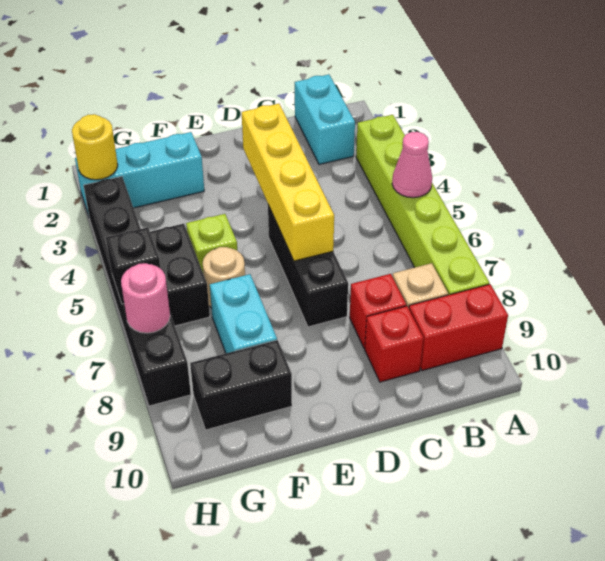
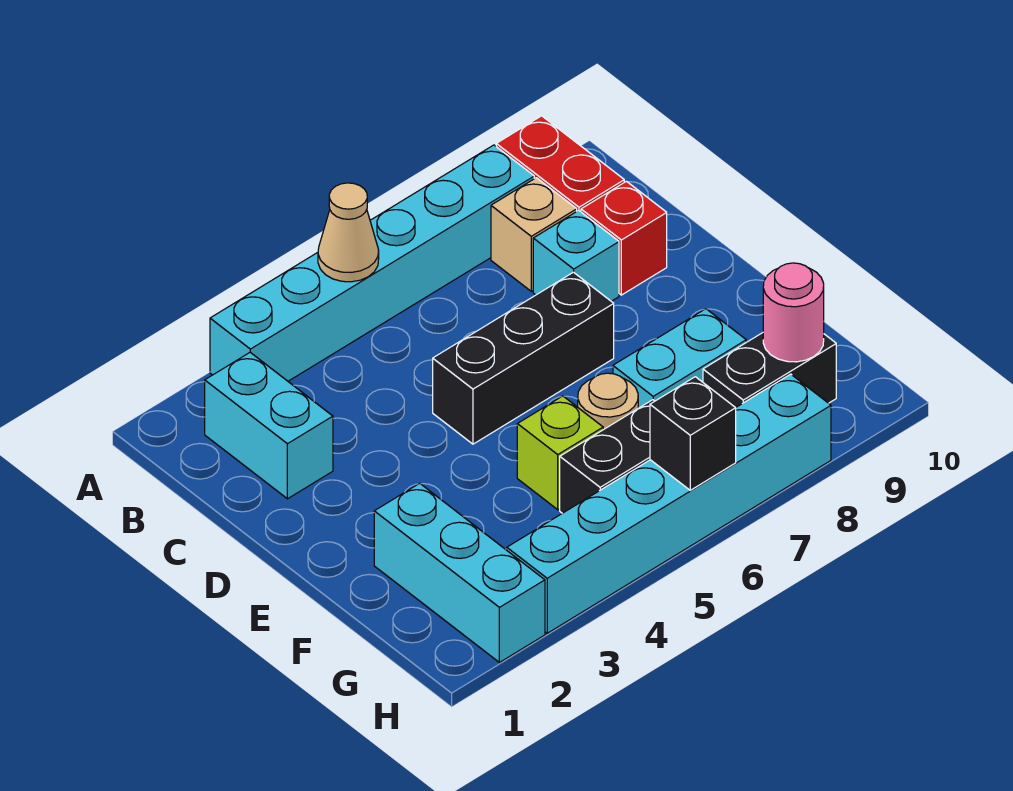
lime 1x6 brick [356,115,489,295] -> cyan 1x6 brick [210,145,534,381]
pink 1x1 cone [392,132,432,198] -> tan 1x1 cone [318,183,379,282]
cyan 1x2 brick [295,74,355,164] -> cyan 1x2 brick turned to [205,352,333,499]
red 1x1 brick [350,274,406,348] -> cyan 1x1 brick [533,211,619,301]
yellow 1x4 brick [242,104,334,261] -> none
black 1x2 brick [190,340,292,430] -> black 1x2 brick turned to [703,333,836,408]
yellow 1x1 round brick [72,114,118,180] -> none
black 1x6 brick [84,177,191,406] -> cyan 1x6 brick [507,374,831,633]
pink 1x1 round brick [121,263,170,333] -> pink 1x1 round brick moved to [763,263,824,362]

